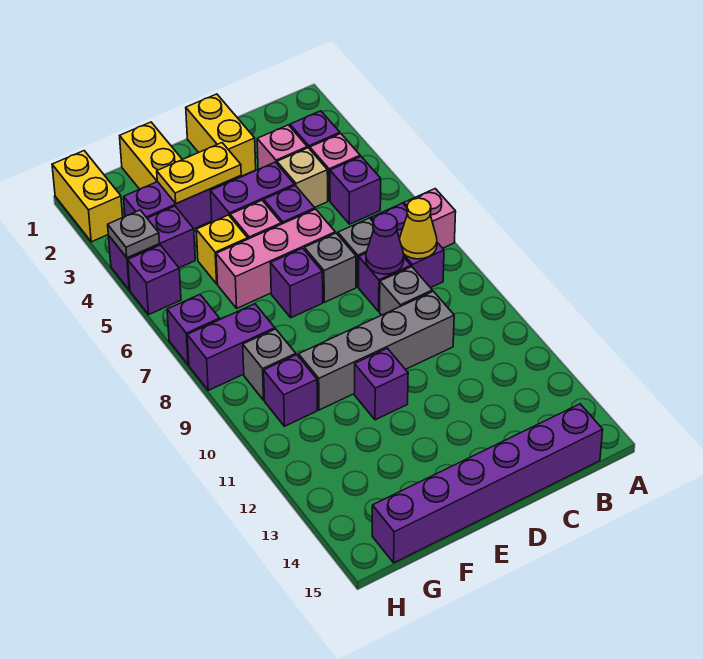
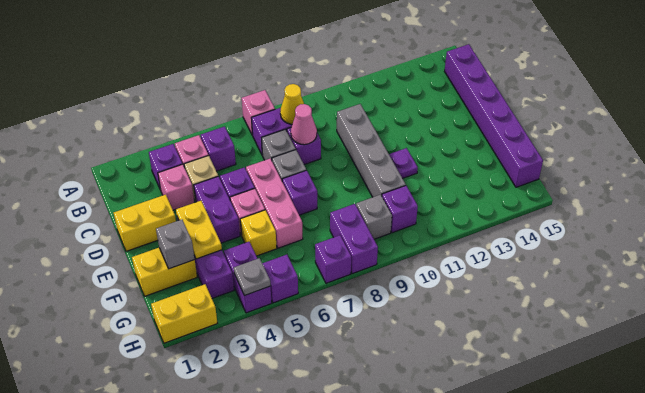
purple 1x1 cone [366,213,404,274] -> pink 1x1 cone [291,104,317,145]
grey 1x1 brick [380,267,432,315] -> grey 1x1 brick moved to [156,220,195,269]
purple 1x1 brick [355,348,408,420] -> purple 1x1 plate [389,148,418,178]

